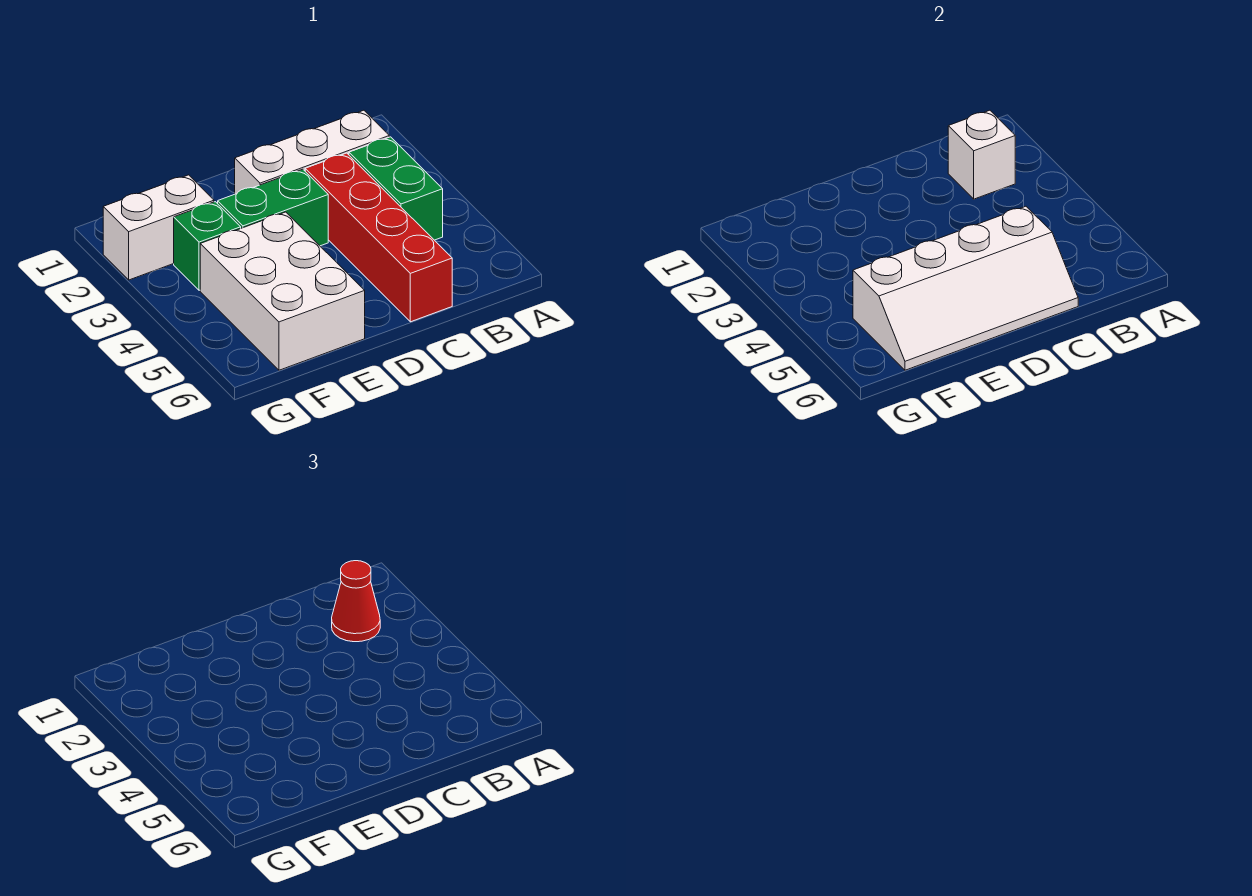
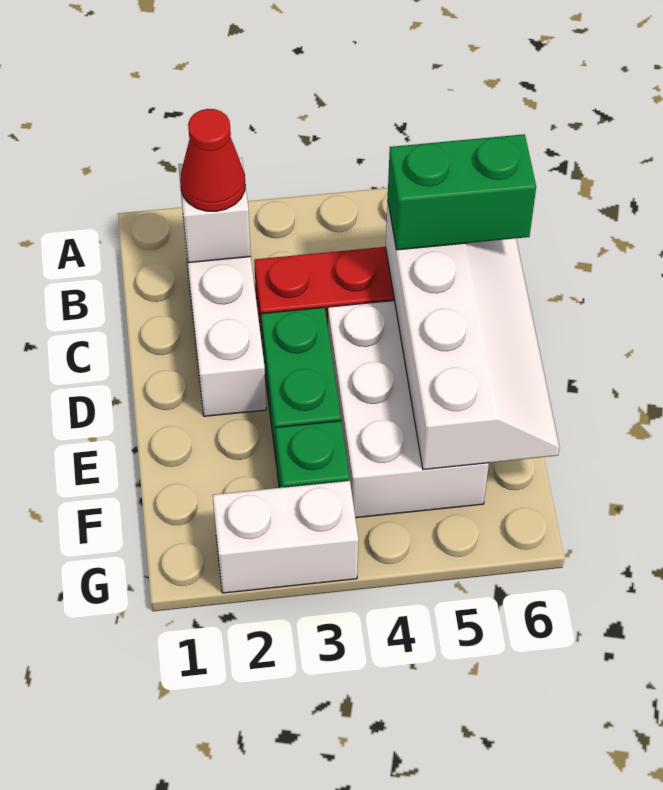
green 1x2 brick [349,137,443,240] -> green 1x2 brick moved to [388,134,536,250]
white 2x3 brick [200,212,365,370] -> white 2x3 brick turned to [328,301,489,518]
white 1x2 brick [103,175,214,280] -> white 1x2 brick turned to [213,481,359,593]

